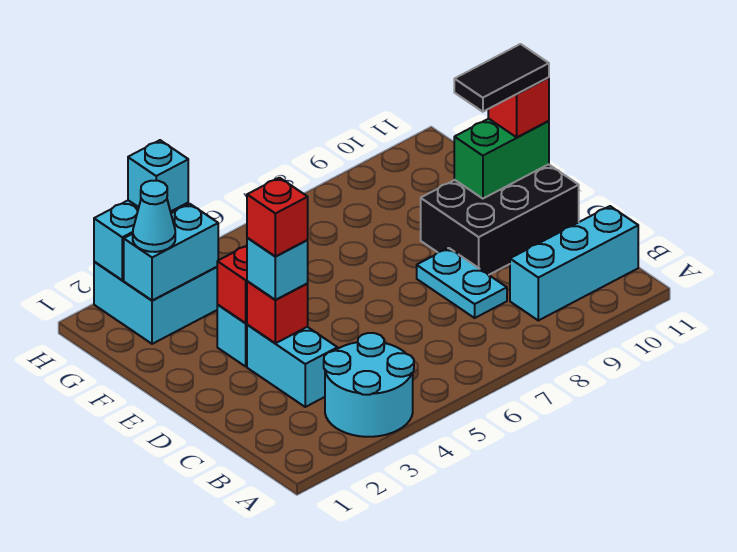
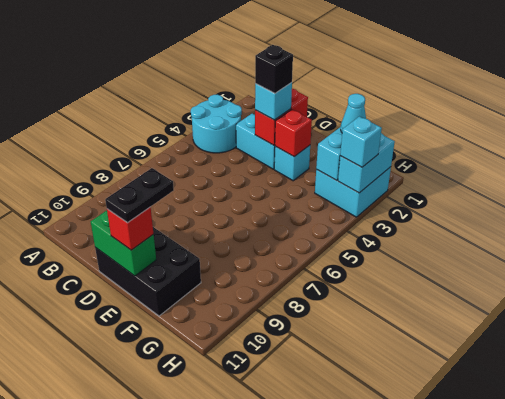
cyan 1x3 brick [510,206,638,320] -> none
cyan 1x2 plate [417,248,507,318] -> none
red 1x1 brick [247,281,308,343] -> red 1x2 brick [255,89,308,145]
red 1x1 brick [247,178,308,256] -> black 1x1 brick [255,45,293,93]
black 2x3 brick [421,164,579,275] -> black 2x3 brick turned to [95,227,201,316]
green 1x2 brick [454,119,549,199] -> green 1x2 brick turned to [91,211,156,276]
black 1x2 tile [454,44,549,112] -> black 1x2 plate [105,168,174,223]

